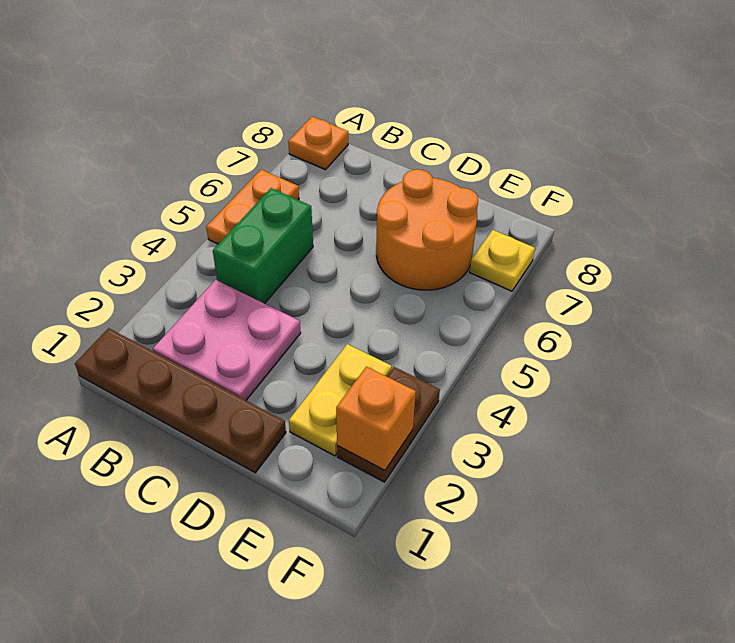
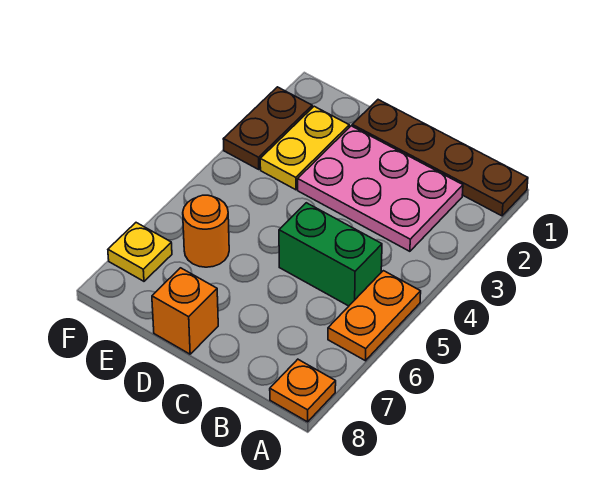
pink 2x2 plate [153,280,301,400] -> pink 2x3 plate [298,126,463,251]
green 1x2 brick [213,188,313,304] -> green 1x2 brick turned to [279,203,382,306]
orange 2x2 round brick [376,169,478,290] -> orange 1x1 round brick [183,195,229,267]
orange 1x1 brick [336,367,416,470] -> orange 1x1 brick moved to [152,268,218,354]

